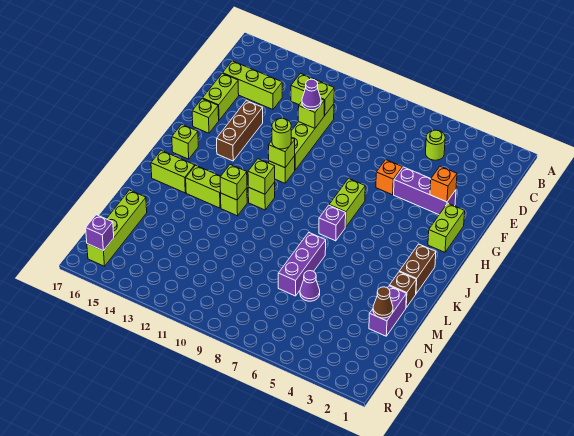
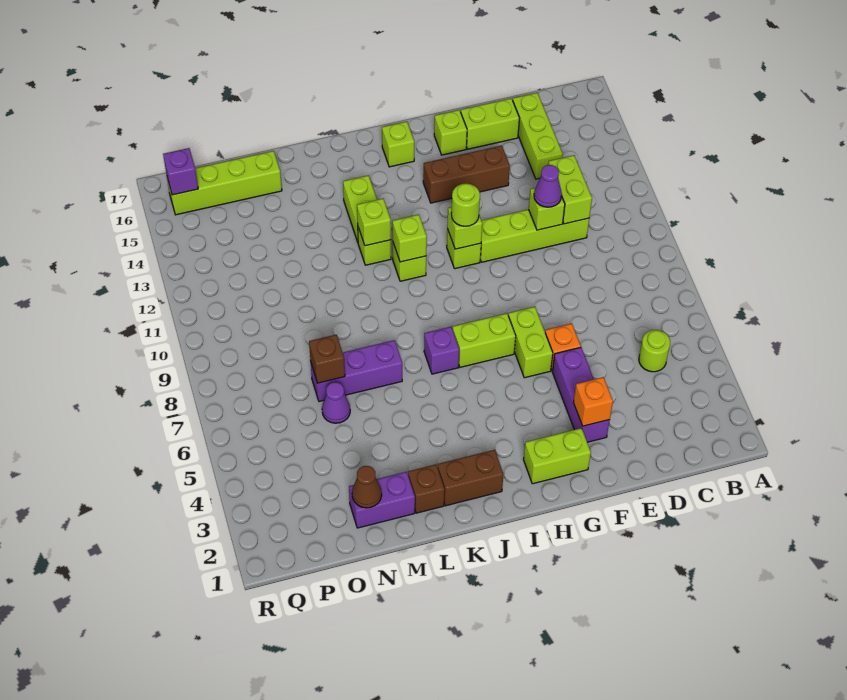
lime 1x2 brick [151,150,195,193] -> lime 1x2 brick moved to [508,307,553,378]
none -> brown 1x1 brick [309,335,345,383]

